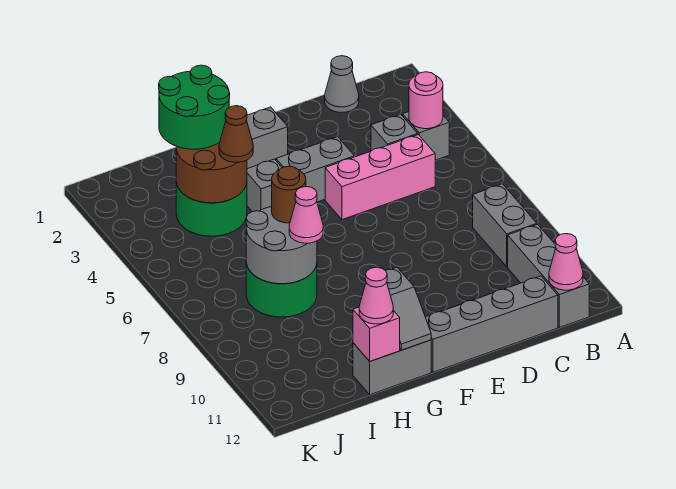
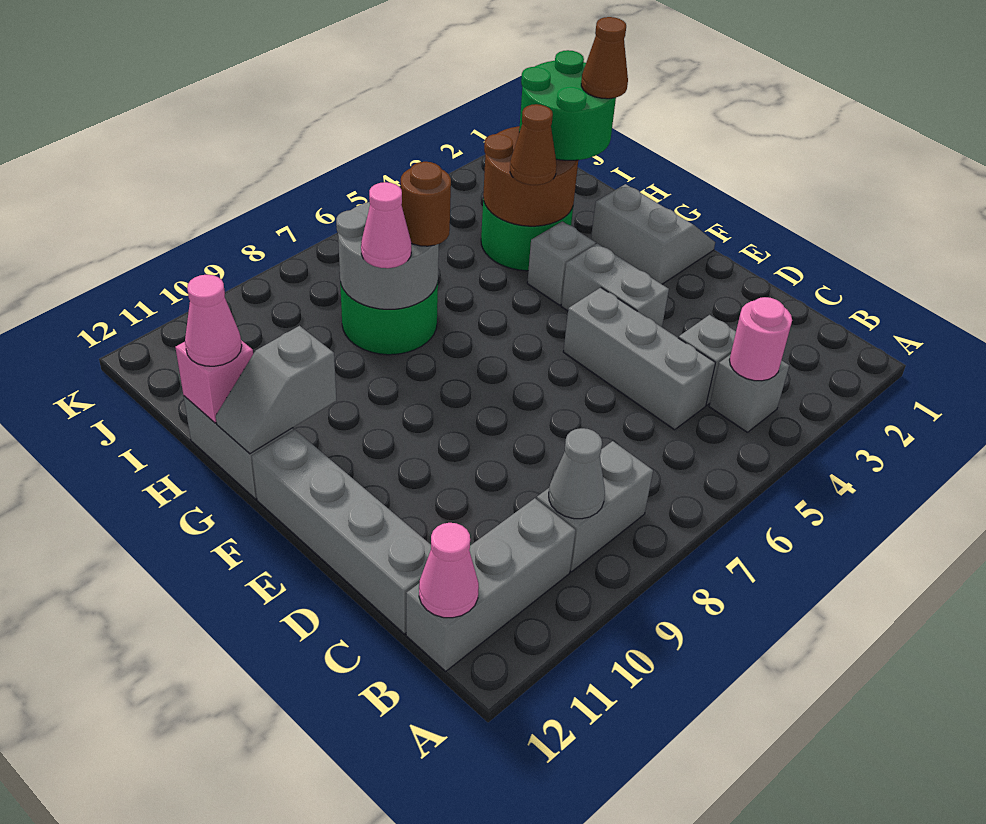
grey 1x1 cone [325,56,359,112] -> grey 1x1 cone moved to [549,428,605,519]
pink 1x3 brick [325,135,435,220] -> grey 1x3 brick [563,287,715,430]
none -> brown 1x1 cone [581,17,628,99]

